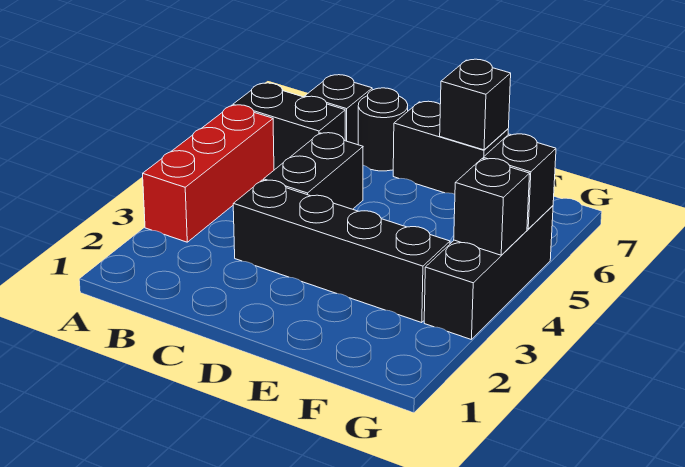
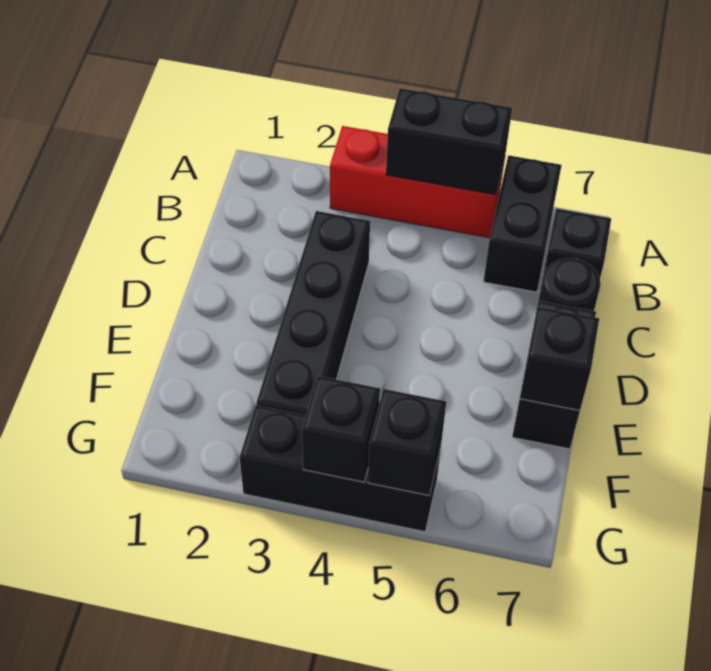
black 1x2 brick [264,133,363,209] -> black 1x2 brick moved to [386,88,512,195]

